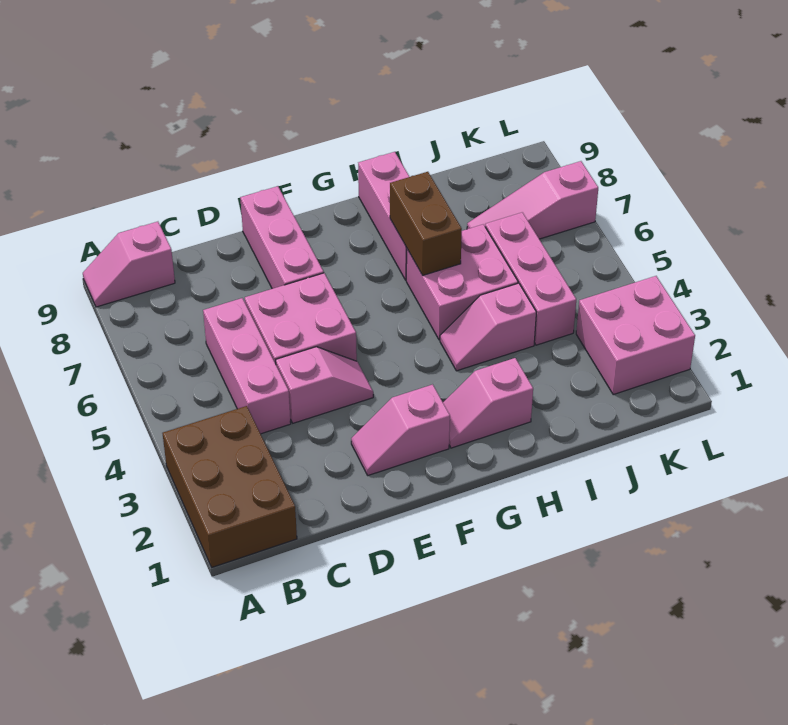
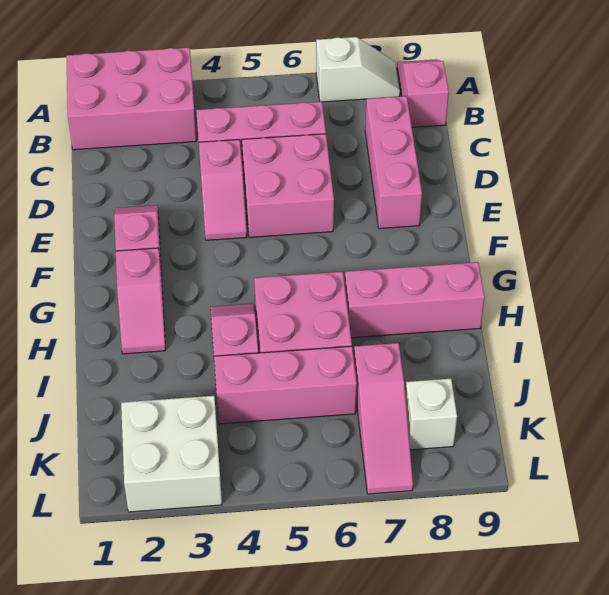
brown 2x3 brick [163,406,297,567] -> pink 2x3 brick [66,48,196,150]
none -> white 1x2 slope [316,37,400,102]
pink 1x3 brick [240,186,324,289] -> pink 1x3 brick turned to [365,96,422,229]
pink 1x2 slope [443,358,533,448] -> pink 1x2 slope turned to [116,248,166,354]
brown 1x2 brick [390,172,462,275] -> none
pink 1x3 slope [467,161,598,239] -> pink 1x3 slope turned to [354,343,413,494]
pink 2x2 brick [576,276,695,394] -> white 2x2 brick [121,396,222,512]
none -> white 1x1 brick [405,379,457,450]

